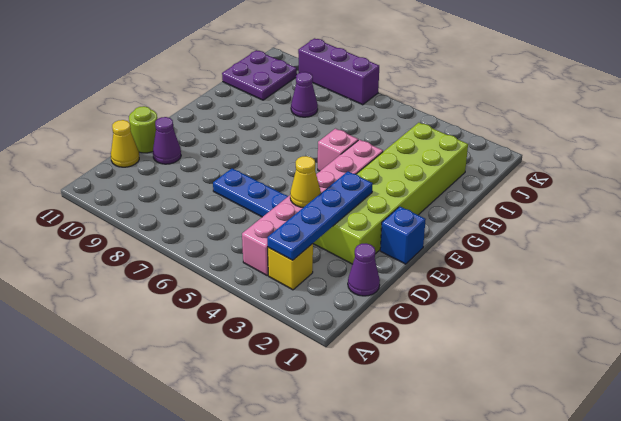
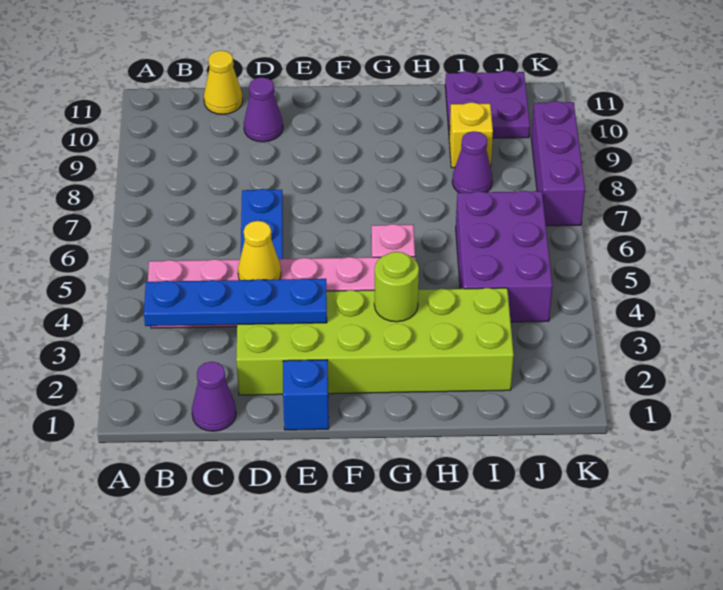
yellow 1x1 brick [268,244,313,290] -> yellow 1x1 brick moved to [449,102,493,168]
lime 1x1 round brick [129,106,157,153] -> lime 1x1 round brick moved to [374,252,419,322]
none -> purple 2x3 brick [456,191,552,322]

